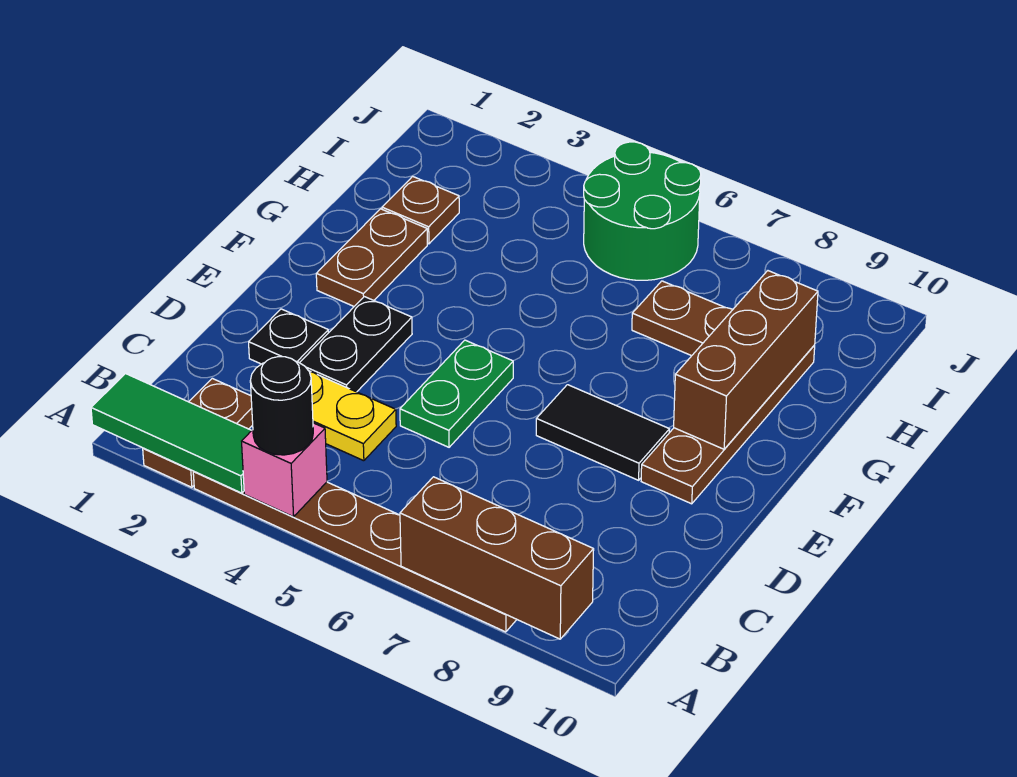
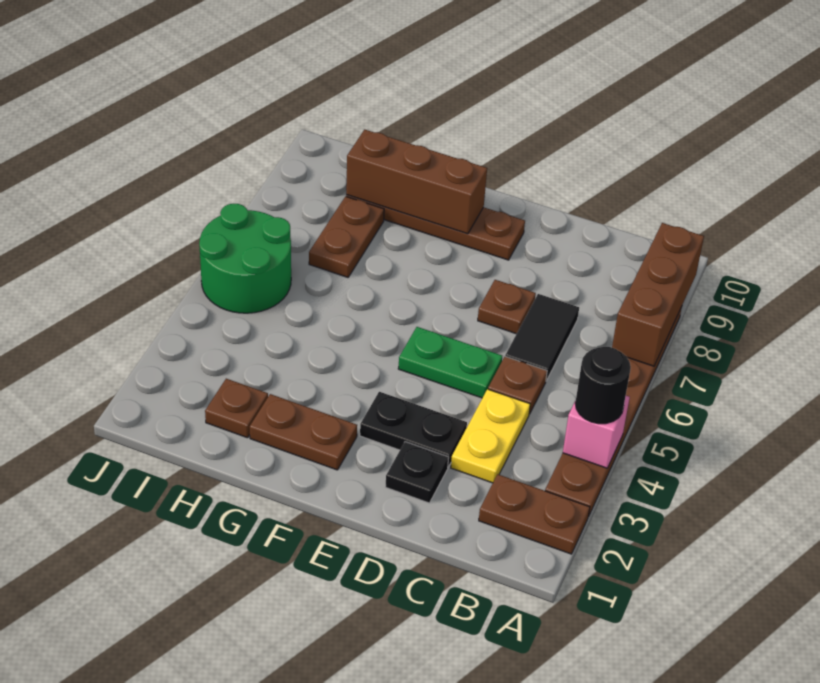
green 1x3 tile [91,374,252,493] -> none
none -> brown 1x1 plate [488,357,547,414]
none -> brown 1x1 plate [478,280,536,334]
black 1x2 tile [536,385,669,480] -> black 1x2 tile moved to [505,294,579,381]

